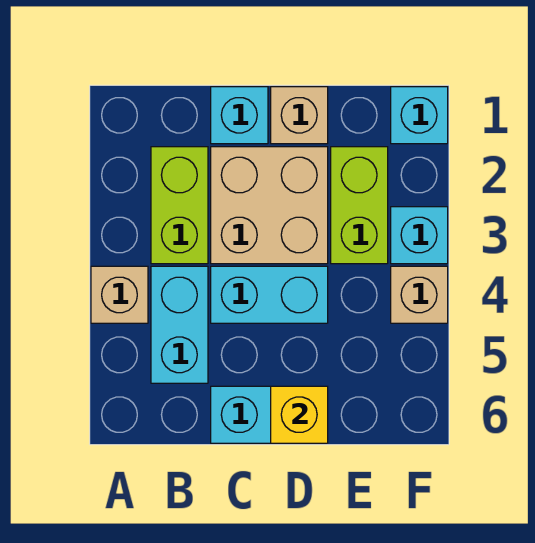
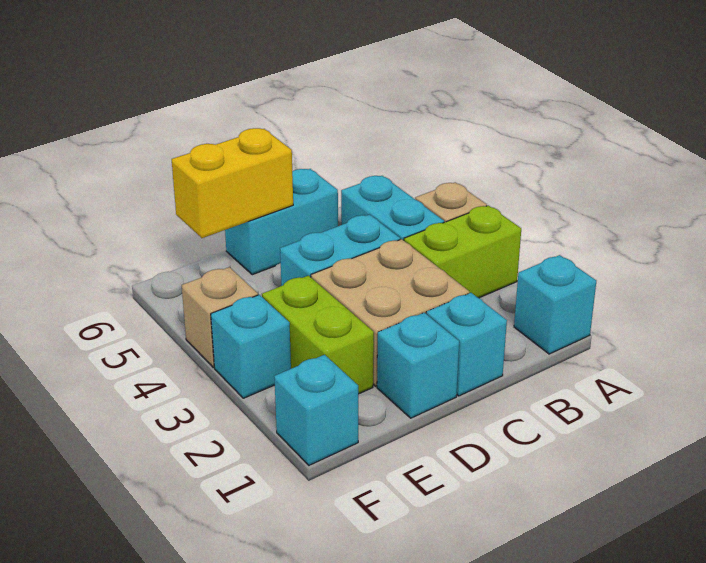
none -> cyan 1x1 brick [514,255,596,354]
lime 1x2 brick [151,147,208,264] -> lime 1x2 brick turned to [404,205,521,298]
tan 1x1 brick [271,87,328,144] -> cyan 1x1 brick [377,313,459,418]
yellow 1x1 brick [271,386,328,443] -> yellow 1x2 brick [172,128,293,238]

